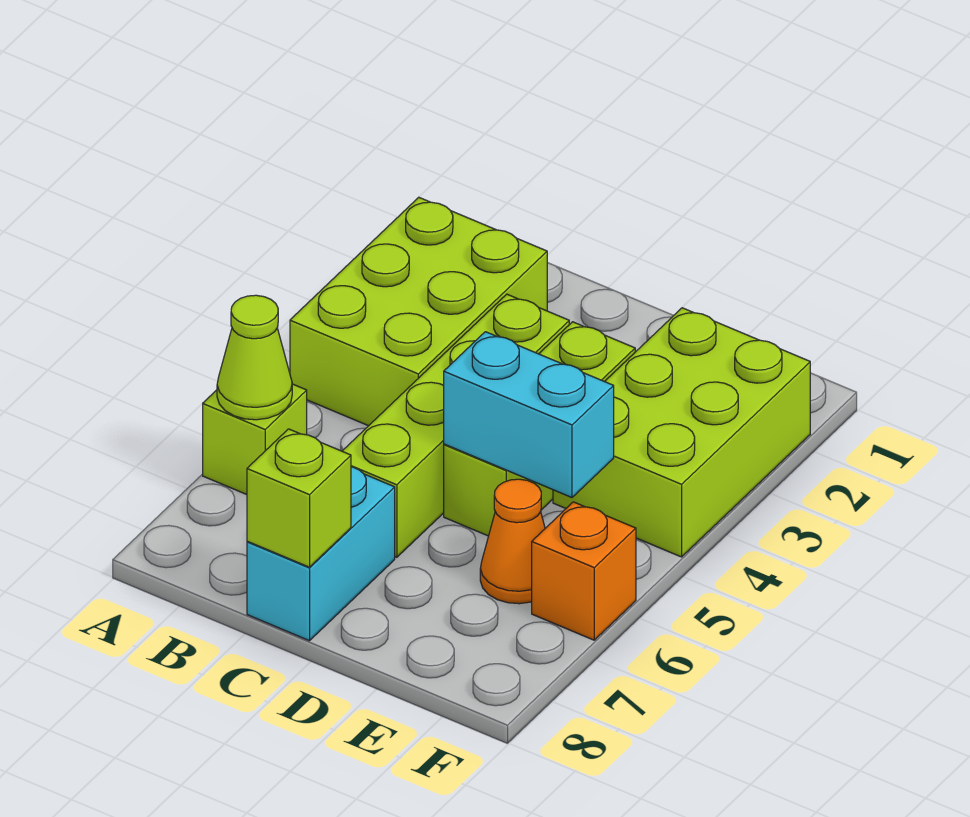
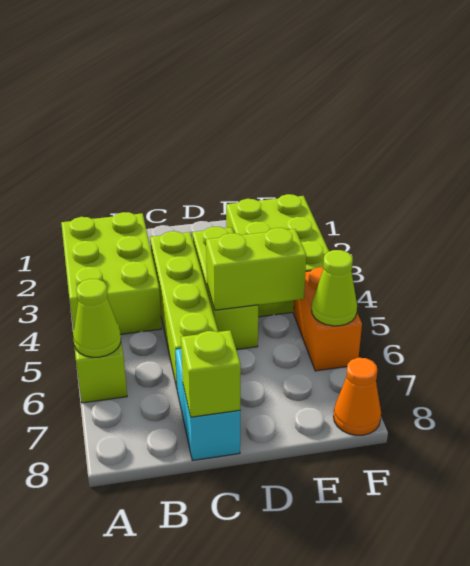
cyan 1x2 brick [444,332,614,497] -> lime 1x2 brick [206,228,306,310]
orange 1x1 cone [480,479,545,604] -> orange 1x1 cone moved to [334,358,381,435]
orange 1x1 brick [532,502,636,640] -> orange 1x2 brick [294,267,362,371]
none -> lime 1x1 cone [312,250,357,326]

